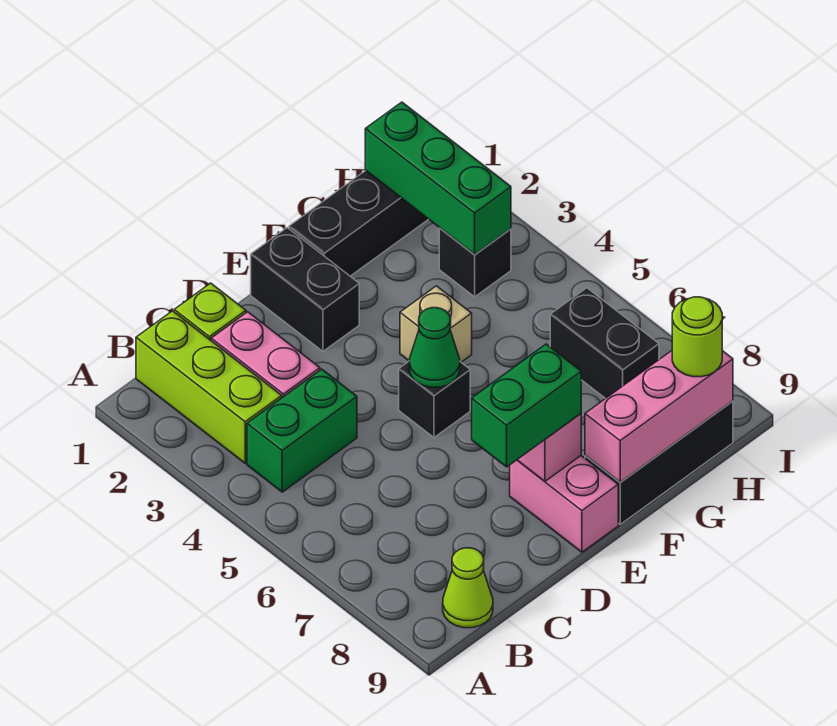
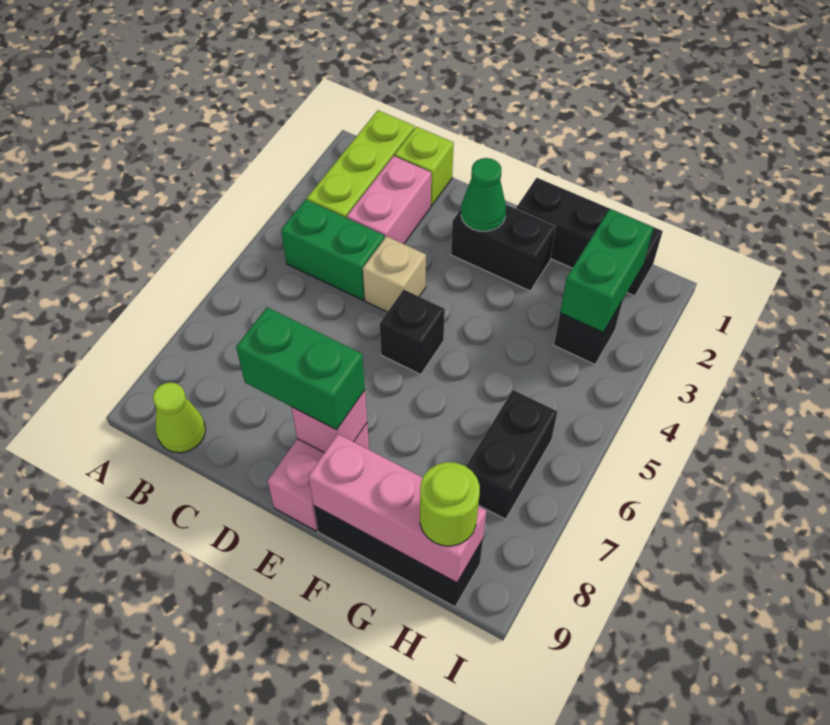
black 1x2 brick [251,228,359,351] -> black 1x2 brick turned to [451,205,556,291]
green 1x1 cone [410,308,460,388] -> green 1x1 cone moved to [461,158,506,231]
tan 1x1 brick [400,286,472,362] -> tan 1x1 brick moved to [363,236,426,312]
green 1x3 brick [365,102,511,254] -> green 1x2 brick [560,209,654,332]

